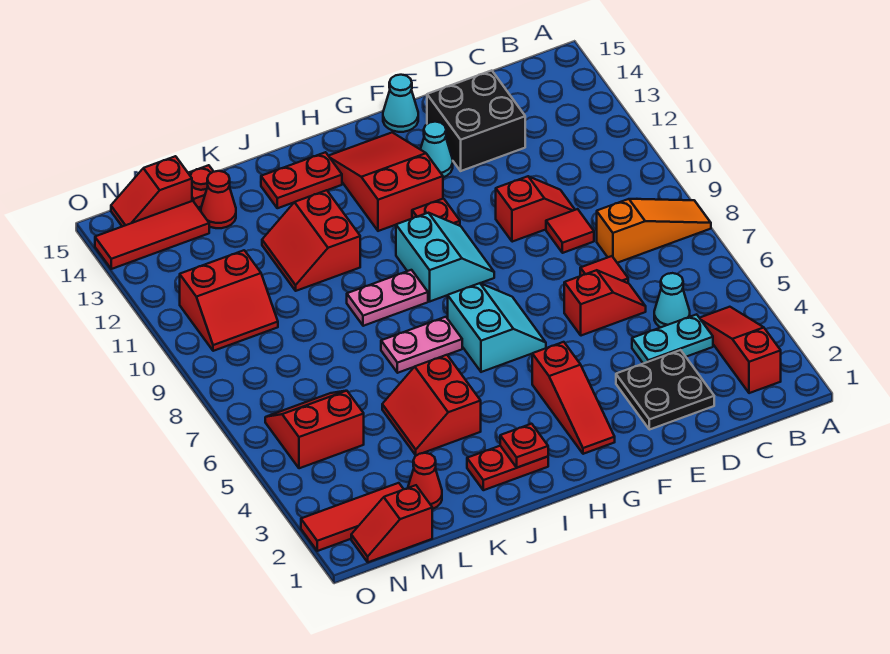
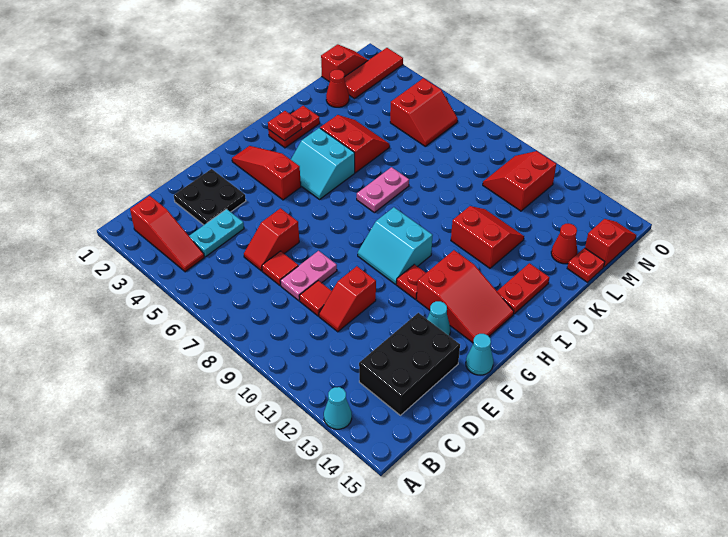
orange 1x3 slope [597,199,711,263] -> none
cyan 1x1 cone [654,273,690,327] -> cyan 1x1 cone moved to [324,387,352,429]
black 2x2 brick [427,70,525,171] -> black 2x3 brick [359,313,460,415]
cyan 2x2 slope [448,283,546,372] -> cyan 2x2 slope moved to [291,128,355,199]
pink 1x2 plate [347,270,428,326] -> pink 1x2 plate moved to [280,251,337,301]
red 1x3 tile [95,201,209,269] -> none

